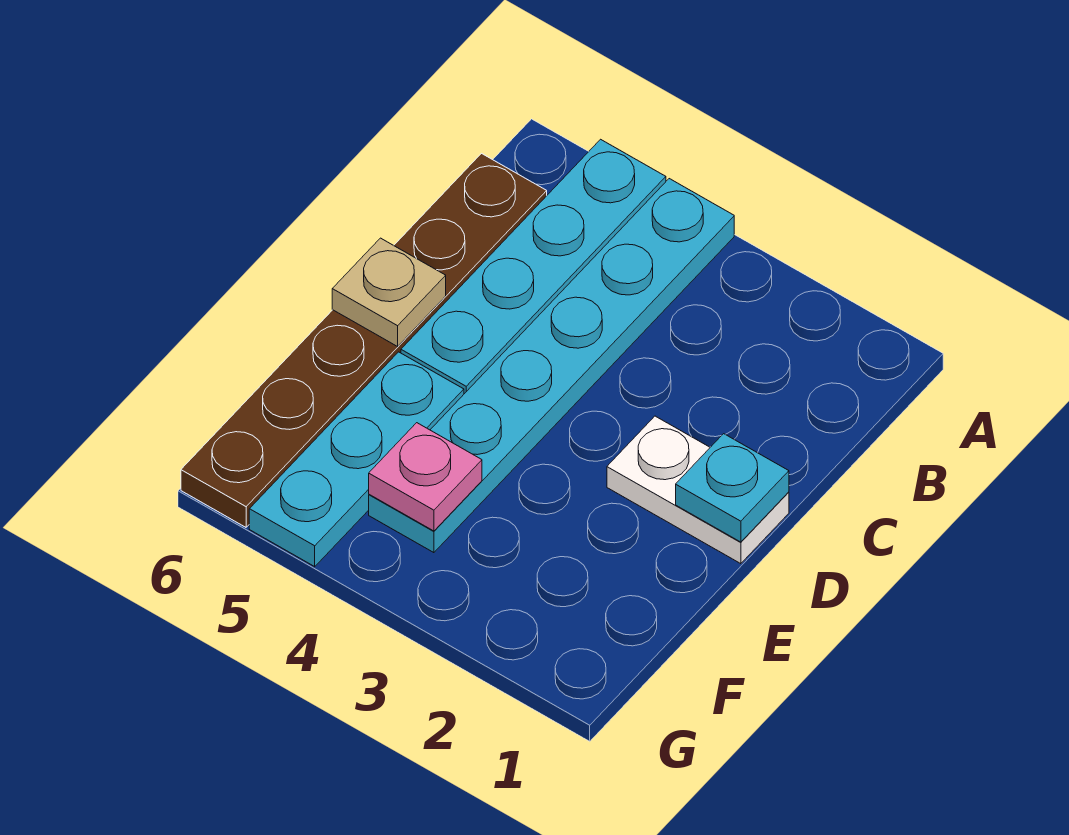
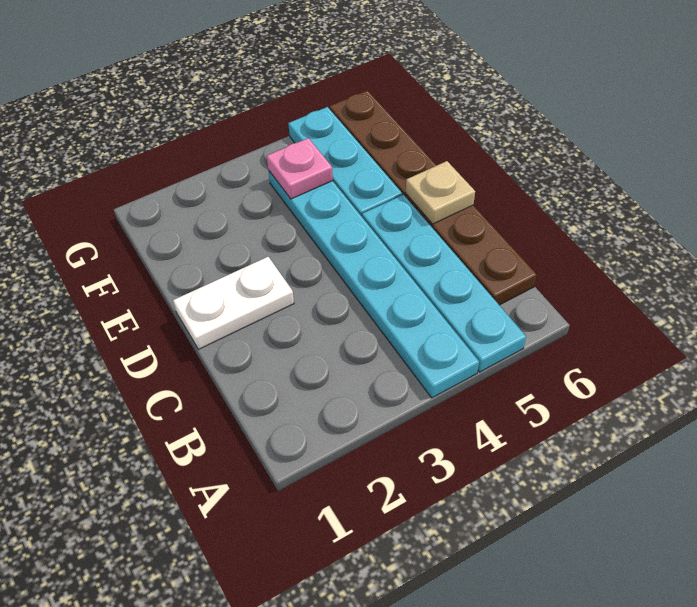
cyan 1x1 plate [676,434,789,542] -> none

